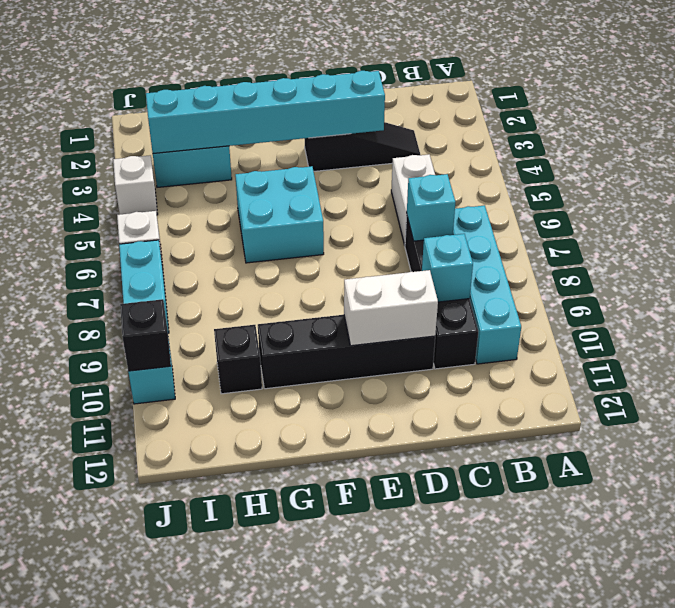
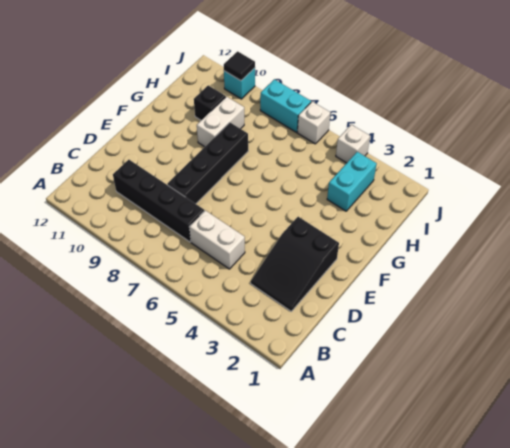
cyan 1x4 brick [453,205,521,364] -> none
black 1x3 slope [304,122,420,171] -> black 2x3 slope [251,217,339,311]
cyan 1x1 brick [406,174,455,241] -> none
cyan 1x1 brick [422,234,473,302] -> none
cyan 1x6 brick [146,71,385,154] -> none
black 1x4 brick [258,315,435,389] -> black 1x4 brick moved to [167,123,248,204]
white 1x2 brick [344,270,438,346] -> white 1x2 brick moved to [197,97,244,147]
cyan 2x2 brick [235,166,324,263] -> none
black 1x1 brick [120,299,171,371] -> black 1x1 tile [224,51,255,81]

